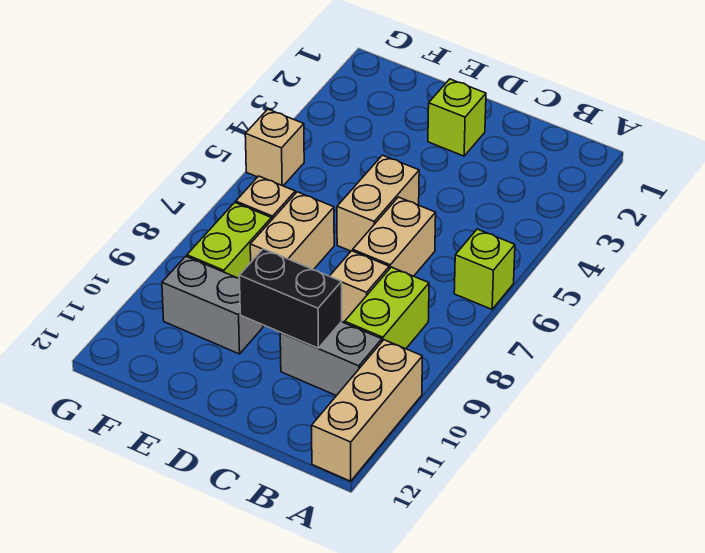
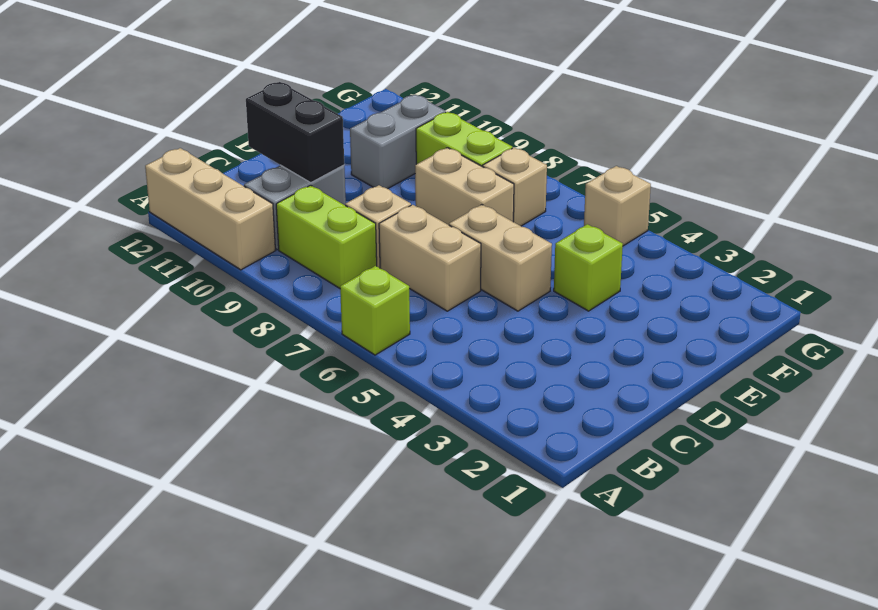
black 1x2 brick [239,249,342,348] -> black 1x2 brick turned to [246,82,344,183]
lime 1x1 brick [428,79,486,156] -> lime 1x1 brick moved to [554,224,623,311]

